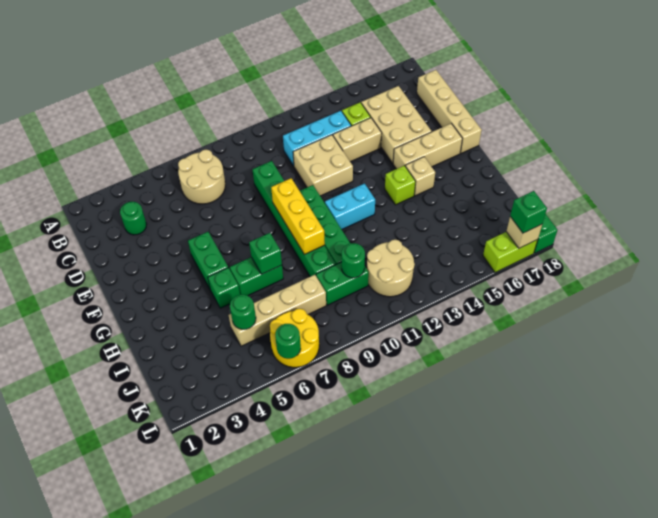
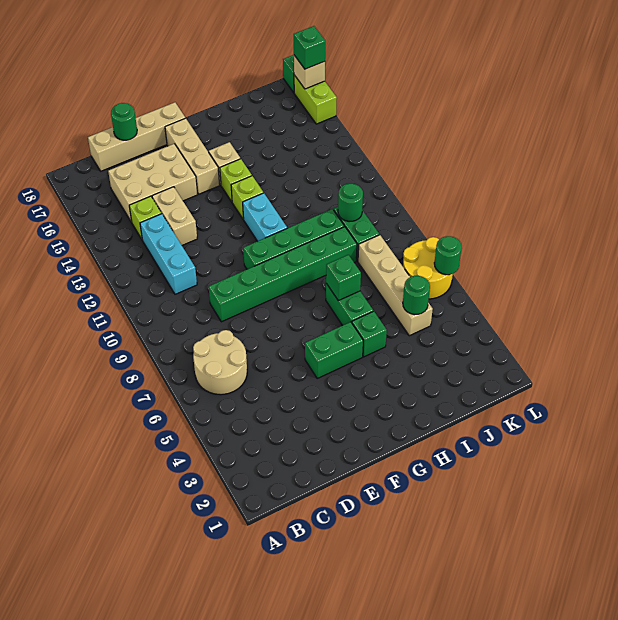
green 1x1 round brick [120,202,147,235] -> green 1x1 round brick moved to [111,103,137,140]
tan 2x2 brick [293,135,353,196] -> none
yellow 1x3 brick [271,178,325,255] -> none
none -> lime 1x1 brick [231,176,263,219]
tan 2x2 round brick [367,240,415,297] -> none

